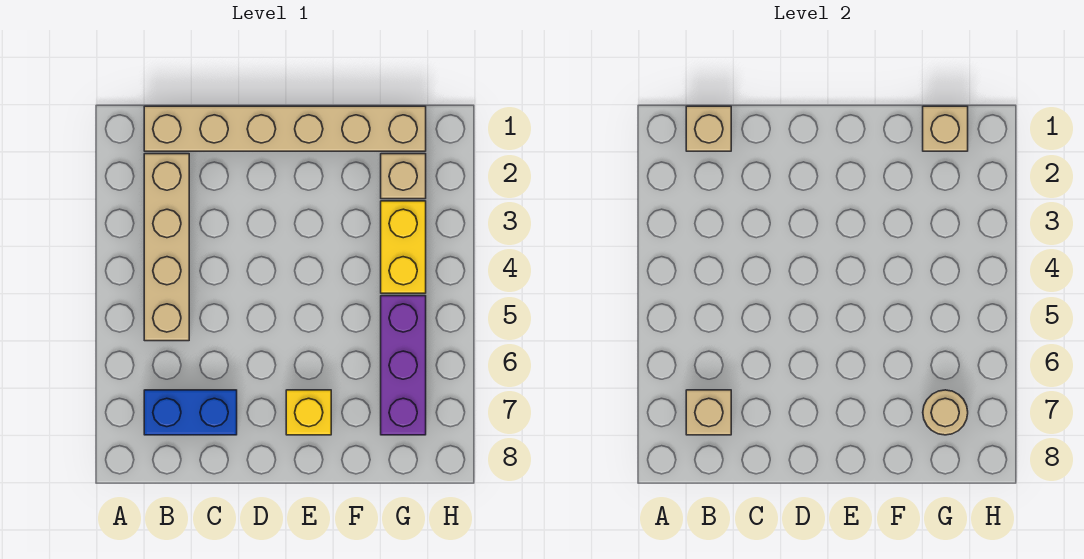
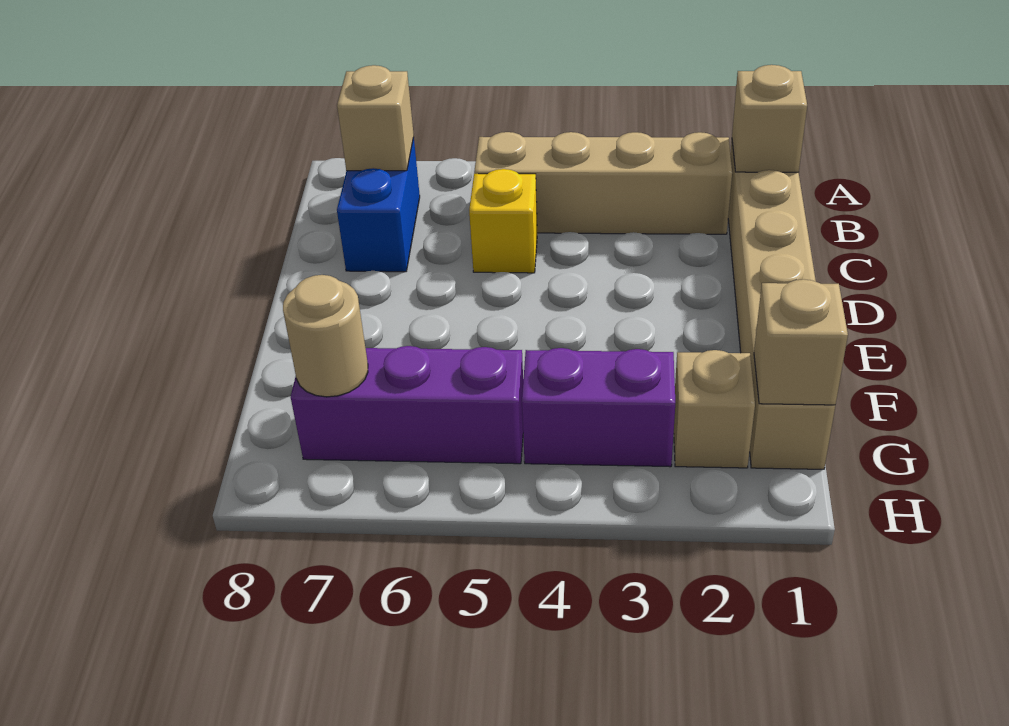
yellow 1x1 brick [286,390,331,435] -> yellow 1x1 brick moved to [469,169,537,273]
yellow 1x2 brick [381,201,426,293] -> purple 1x2 brick [522,348,675,467]

